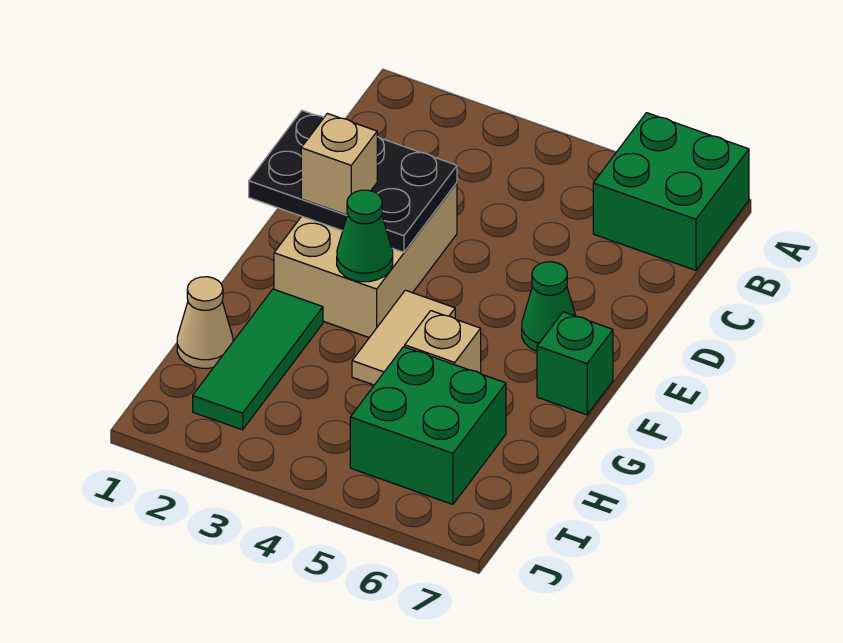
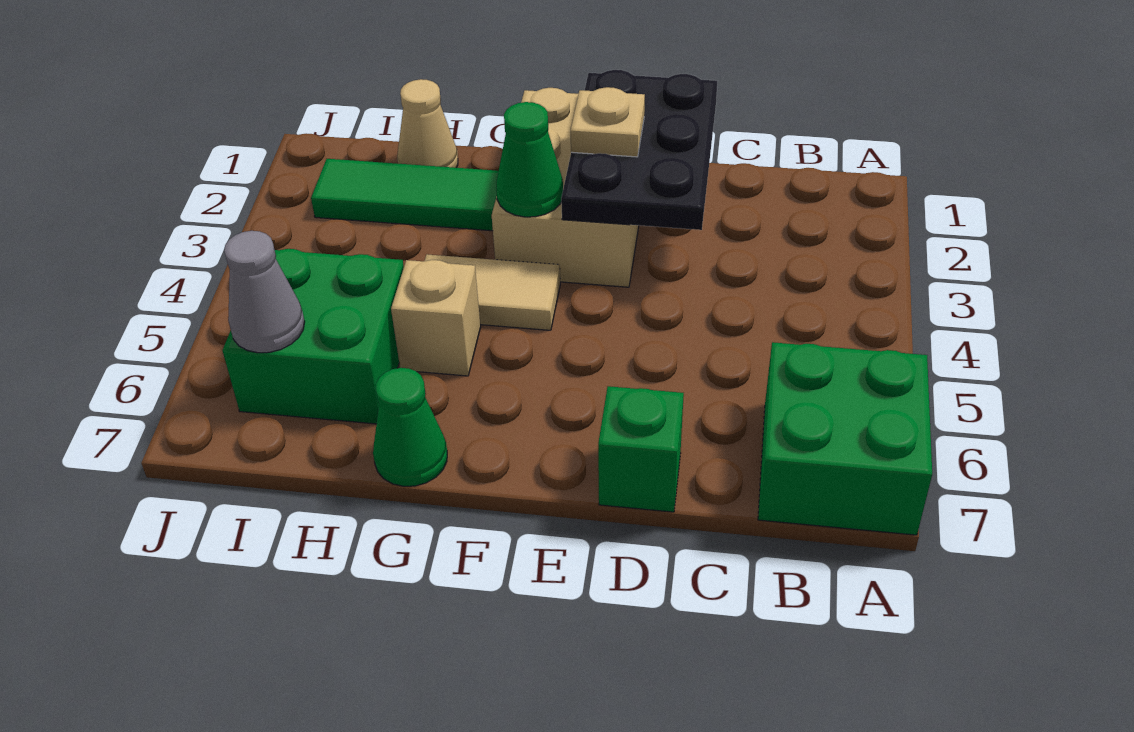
tan 2x3 brick [274,183,457,338] -> tan 2x3 brick turned to [492,88,639,287]
tan 1x1 brick [301,113,377,215] -> tan 1x1 plate [571,87,645,157]
green 1x1 cone [522,262,575,351] -> green 1x1 cone moved to [373,368,447,486]
green 1x1 brick [537,312,613,415] -> green 1x1 brick moved to [598,386,684,512]
none -> grey 1x1 cone [224,231,305,353]

